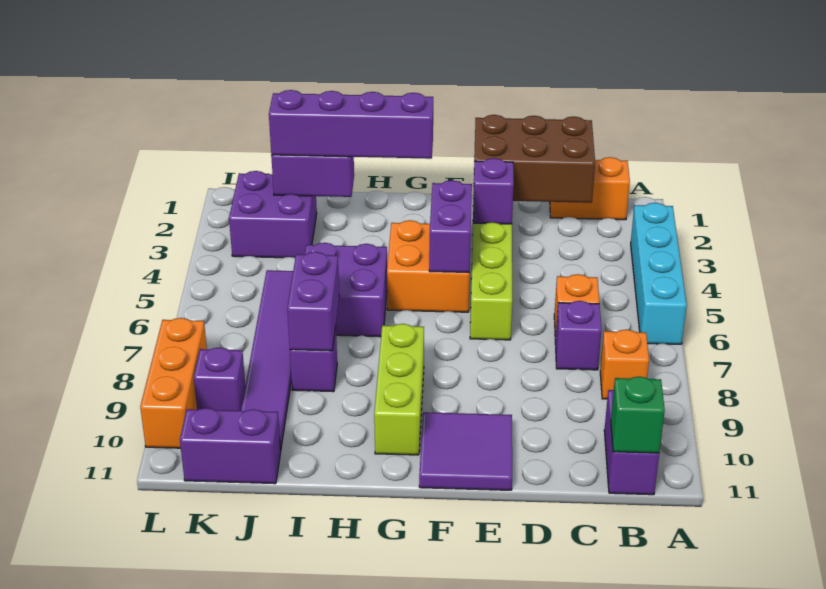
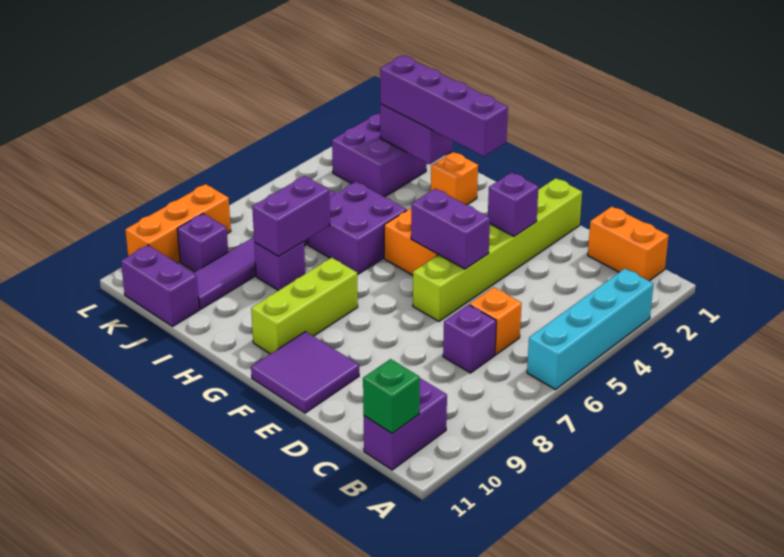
orange 1x1 brick [600,330,649,399] -> orange 1x1 brick moved to [431,152,478,205]
brown 2x3 brick [474,115,595,203] -> none
purple 1x2 brick [429,180,472,273] -> purple 1x2 brick turned to [411,189,490,269]

